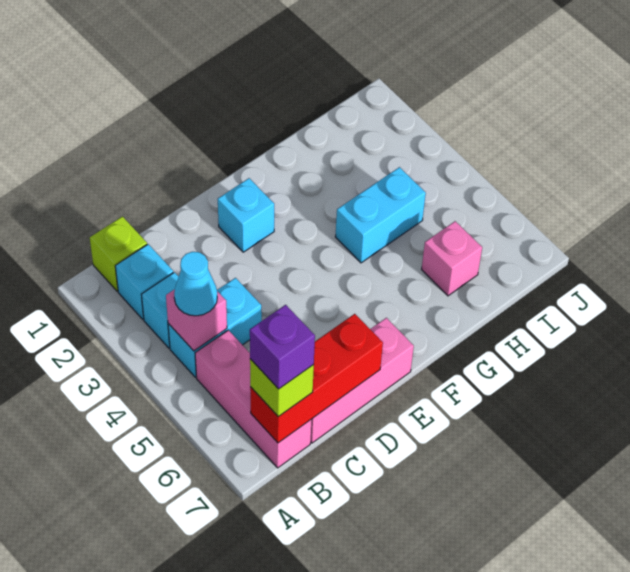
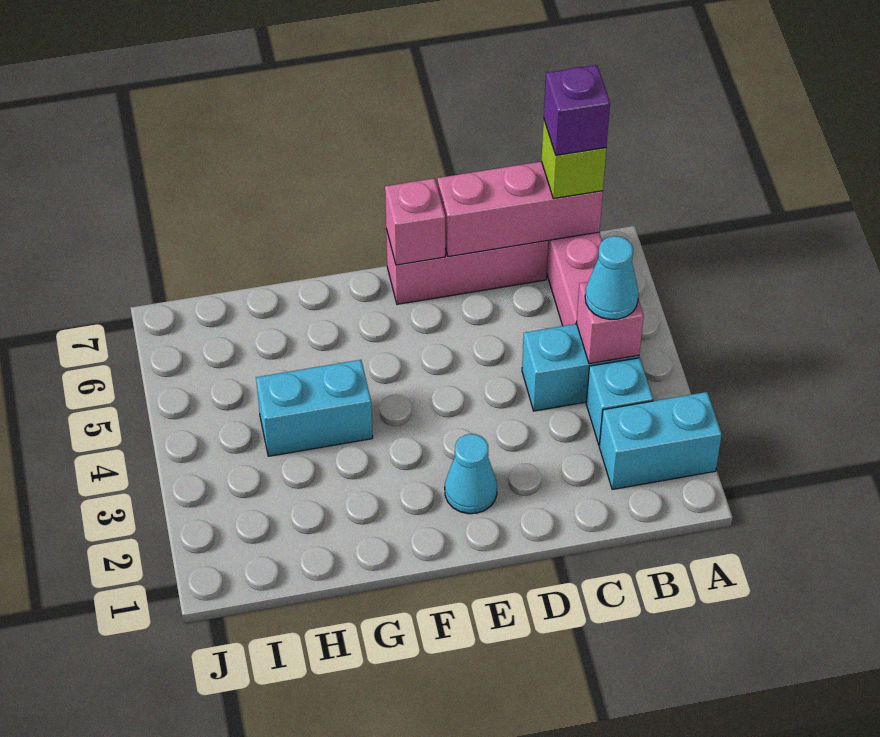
lime 1x1 brick [90,216,147,291] -> none
cyan 1x1 brick [115,244,173,319] -> cyan 1x2 brick [599,392,722,489]
red 1x3 brick [250,314,383,443] -> pink 1x3 brick [437,161,603,257]
cyan 1x1 brick [218,178,274,252] -> cyan 1x1 cone [445,434,497,514]
pink 1x1 brick [422,221,482,296] -> pink 1x1 brick moved to [385,178,445,265]

